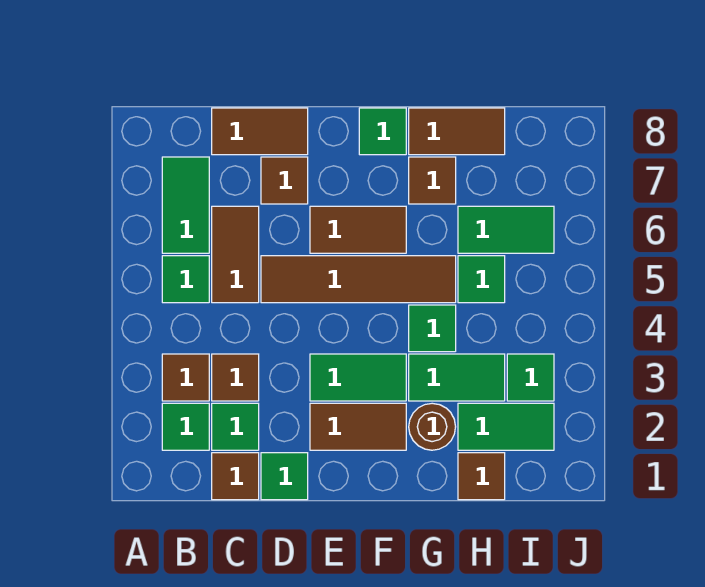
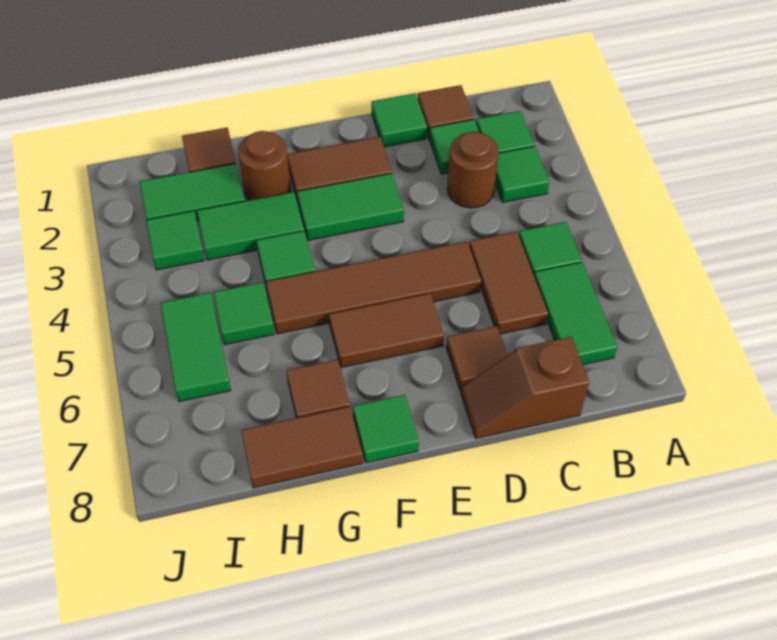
brown 1x1 tile [162,354,209,401] -> green 1x1 tile [495,146,549,202]
brown 1x1 tile [212,354,259,401] -> brown 1x1 round brick [447,132,499,208]
brown 1x2 tile [212,108,308,155] -> brown 1x2 slope [461,337,589,438]
green 1x2 tile [458,206,554,253] -> green 1x2 tile turned to [160,293,230,401]

